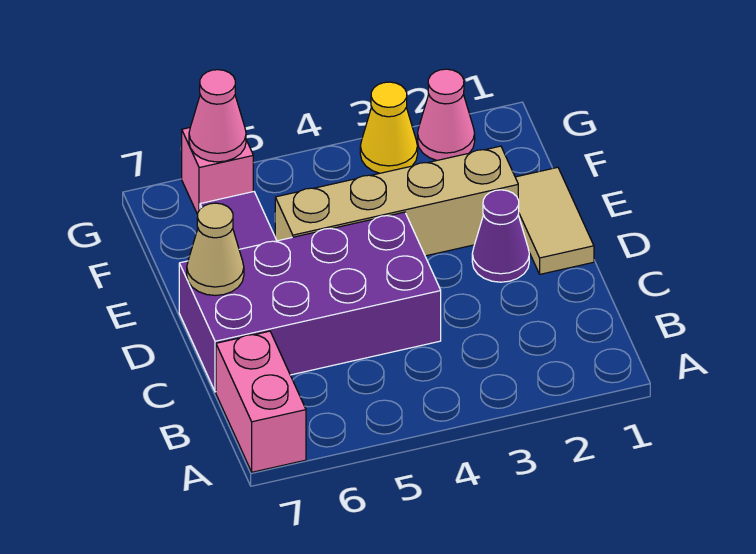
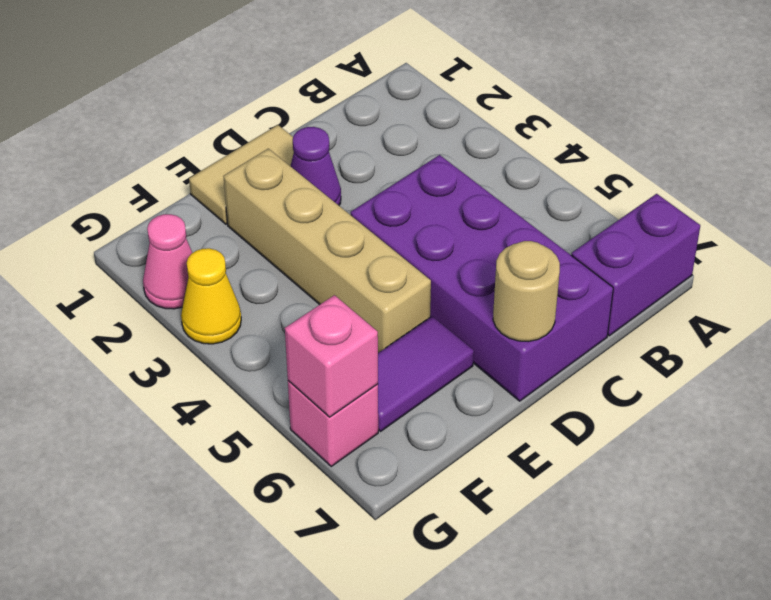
pink 1x2 brick [216,331,306,472] -> purple 1x2 brick [571,194,700,336]
tan 1x1 cone [187,203,244,295] -> tan 1x1 round brick [493,241,560,342]
pink 1x1 cone [189,70,246,162] -> pink 1x1 brick [285,295,378,417]

